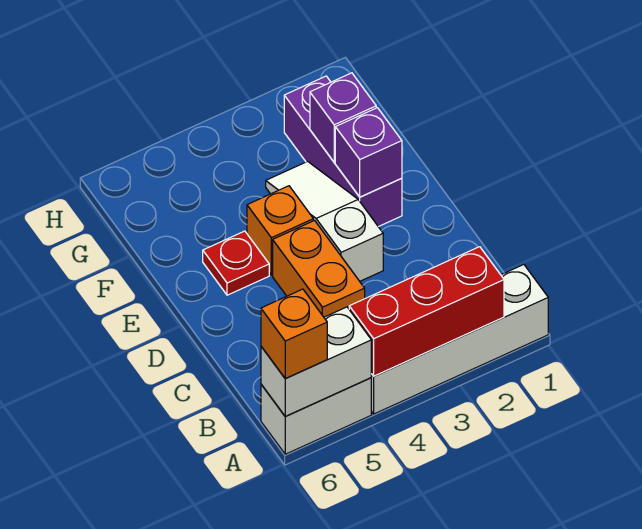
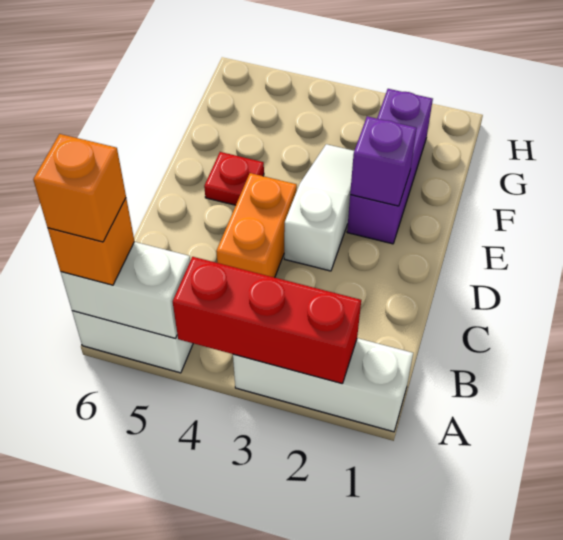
white 1x4 brick [371,265,548,414] -> white 1x3 brick [233,338,413,432]
orange 1x1 brick [247,186,313,275] -> orange 1x1 brick moved to [33,134,126,242]
purple 1x1 brick [310,73,376,162] -> none

